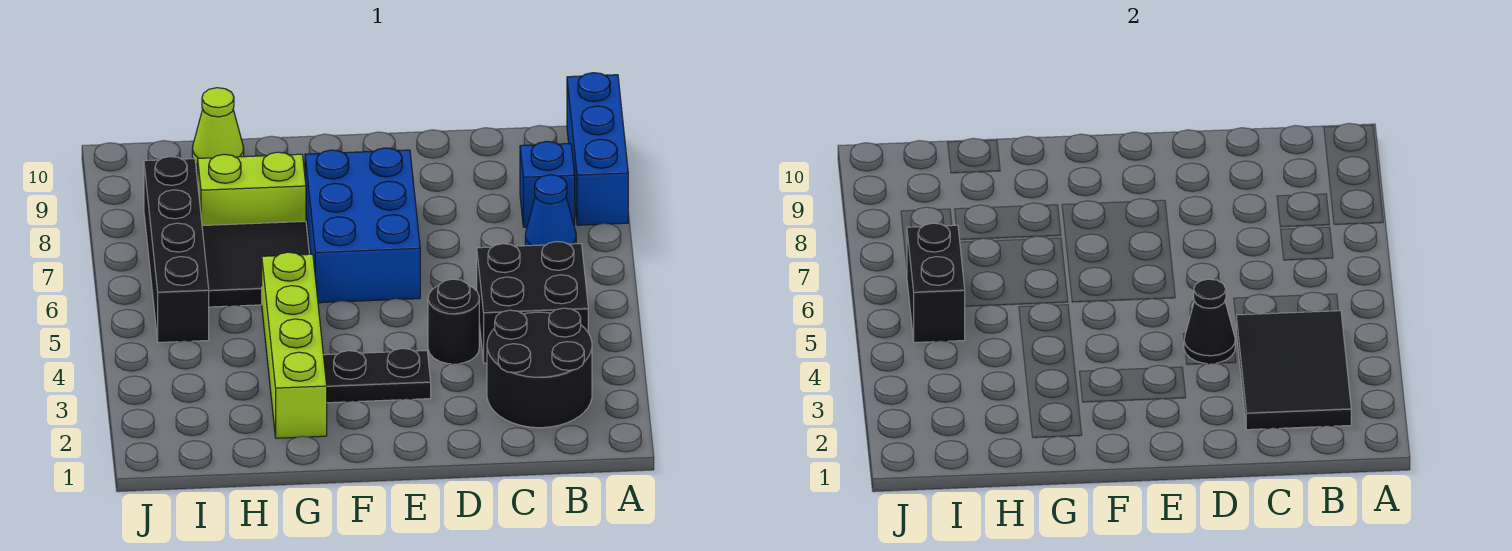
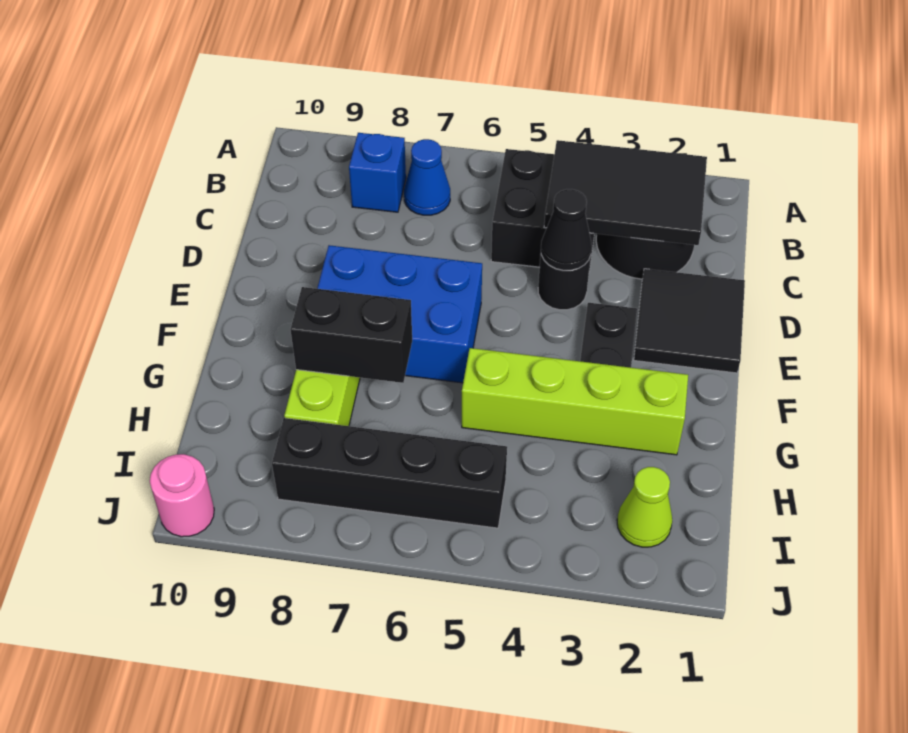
blue 1x3 brick [567,73,628,225] -> none
black 2x2 tile [202,221,309,307] -> black 2x2 tile moved to [634,269,745,373]
lime 1x1 cone [192,88,244,166] -> lime 1x1 cone moved to [617,467,672,547]
black 1x2 brick [907,223,965,343] -> black 1x2 brick moved to [290,287,412,383]
none -> pink 1x1 round brick [150,454,214,537]

